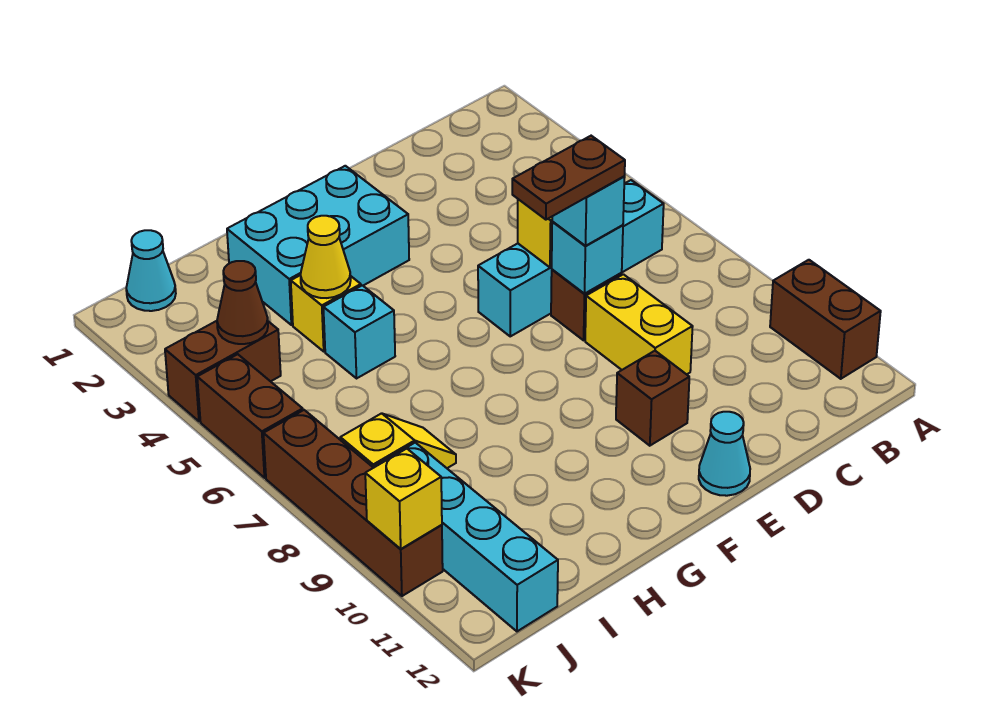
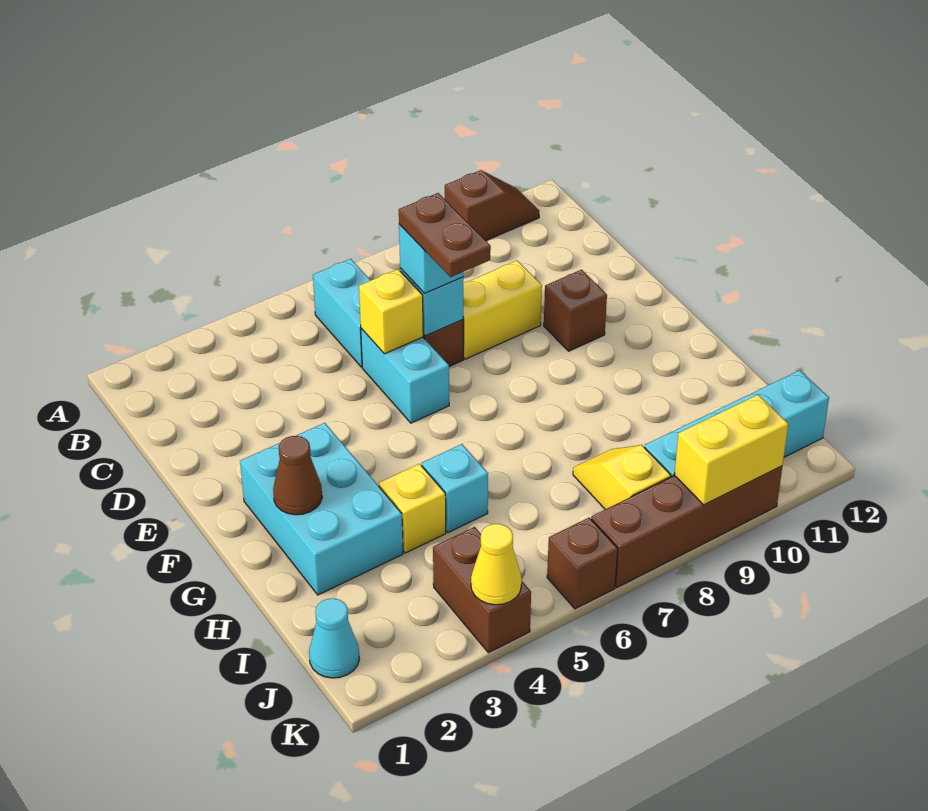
brown 1x2 brick [770,260,881,379] -> brown 1x2 slope [445,170,539,240]
cyan 1x1 cone [699,412,750,496] -> none
yellow 1x1 cone [300,216,351,298] -> yellow 1x1 cone moved to [471,524,522,605]
brown 1x1 cone [217,261,268,344] -> brown 1x1 cone moved to [273,436,322,515]
brown 1x2 brick [197,354,303,478] -> brown 1x1 brick [547,518,618,609]
yellow 1x1 brick [365,449,442,549] -> yellow 1x2 brick [675,395,788,505]

